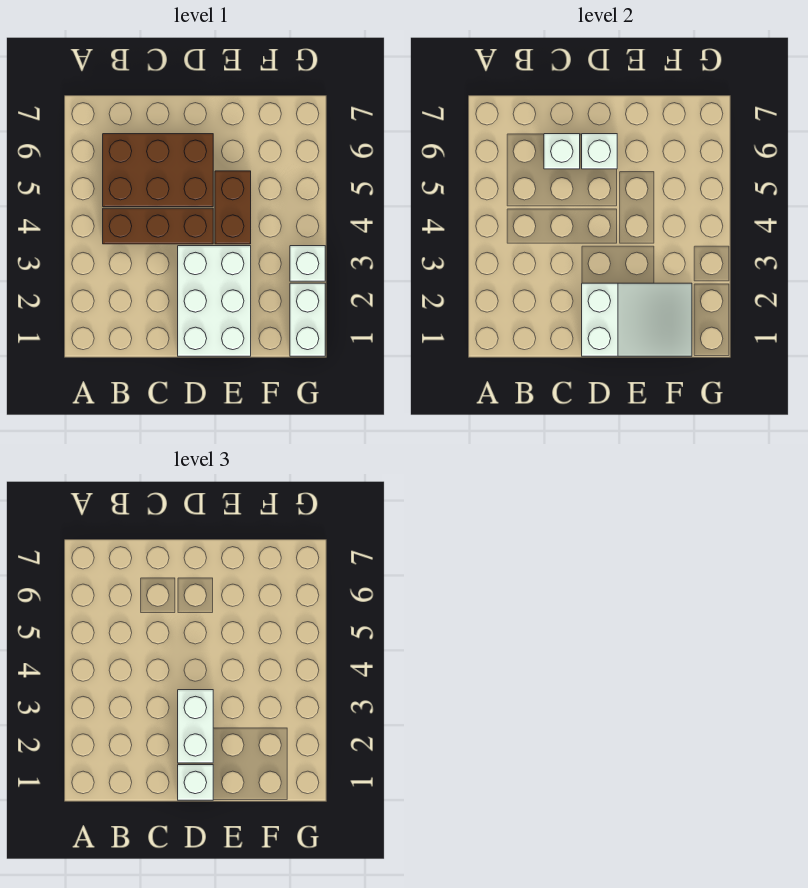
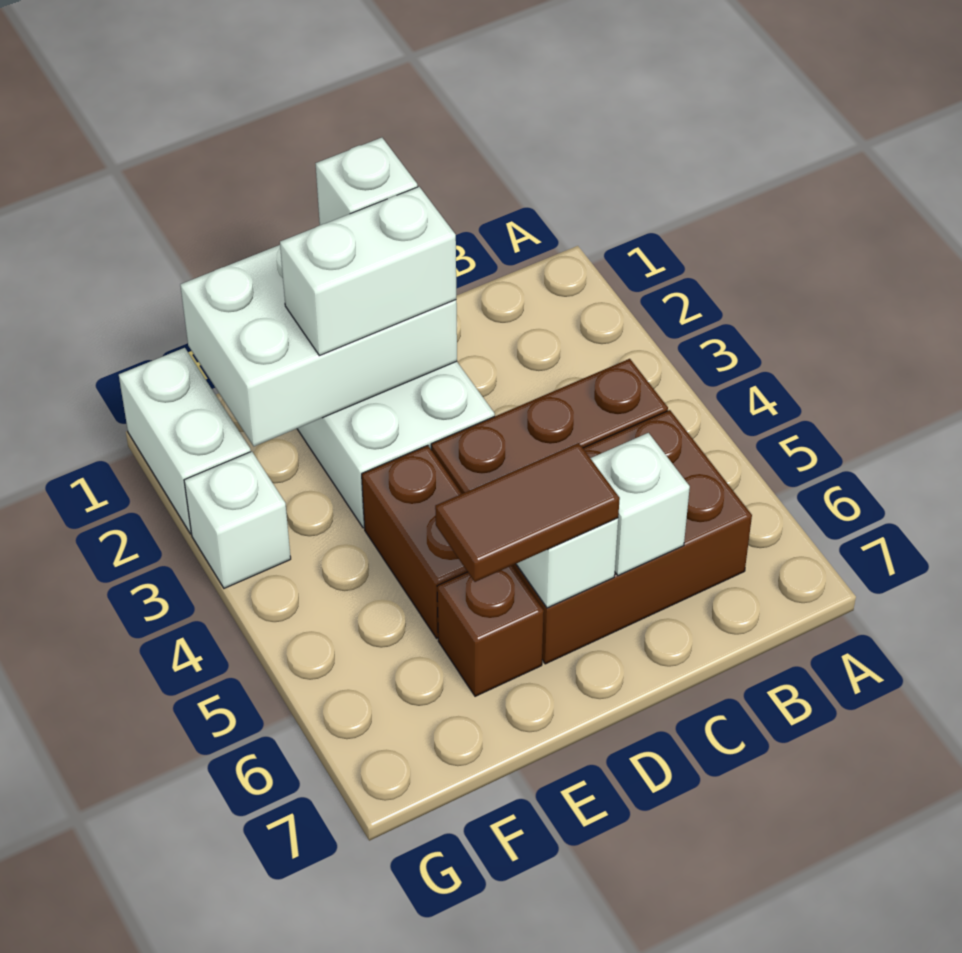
white 2x3 slope [582,283,692,356] -> white 2x3 brick [180,245,457,446]
white 1x2 brick [178,690,213,763] -> white 1x2 brick turned to [280,187,456,356]
none -> brown 1x2 tile [435,443,620,582]
none -> brown 1x1 brick [437,566,544,696]

